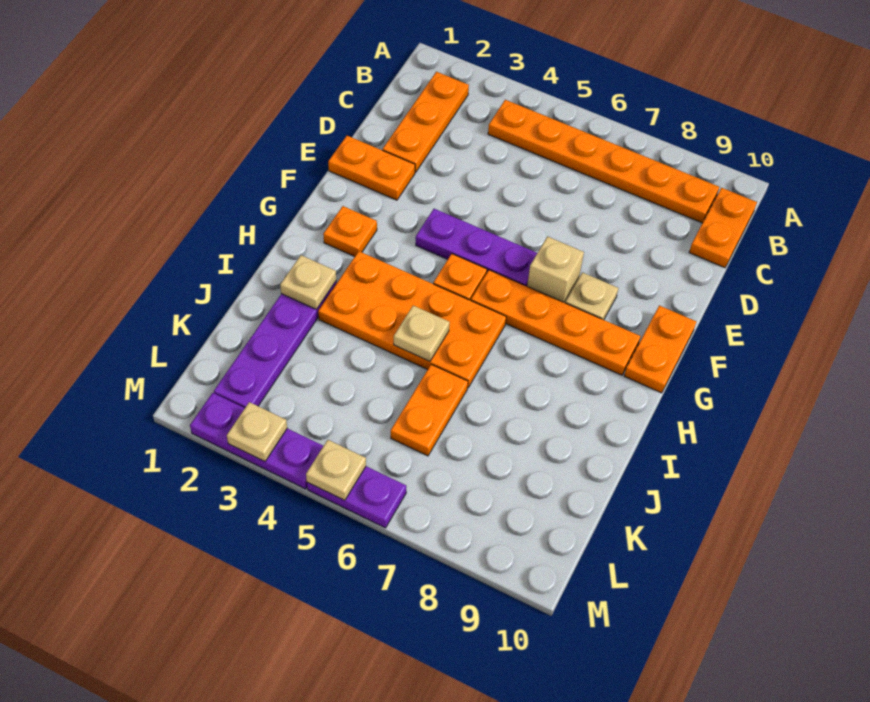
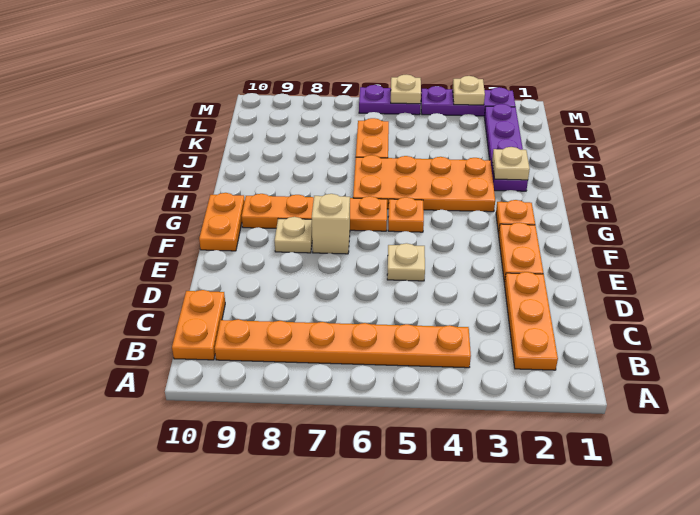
orange 1x2 plate [328,136,415,200] -> orange 1x2 plate turned to [498,222,543,283]
purple 1x3 plate [416,209,537,286] -> none
tan 1x1 plate [394,306,450,361] -> tan 1x1 plate moved to [387,243,425,281]

